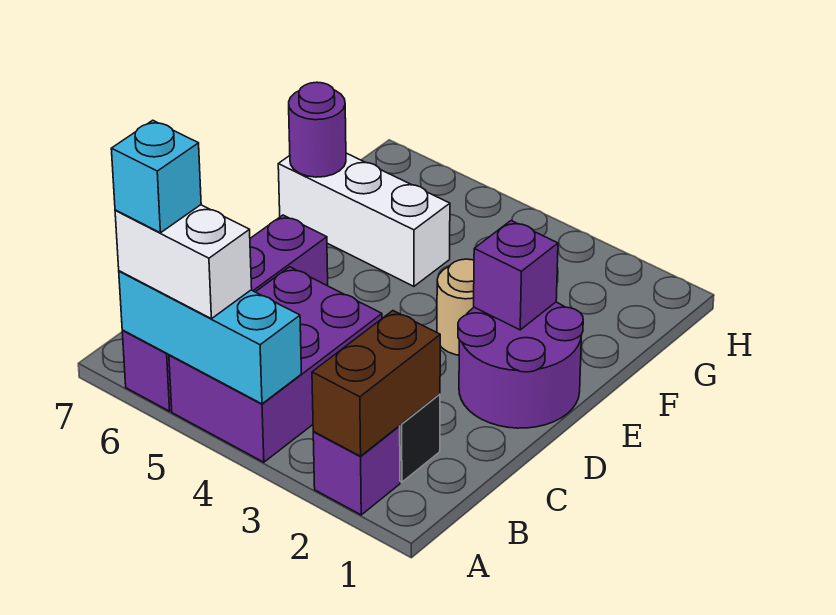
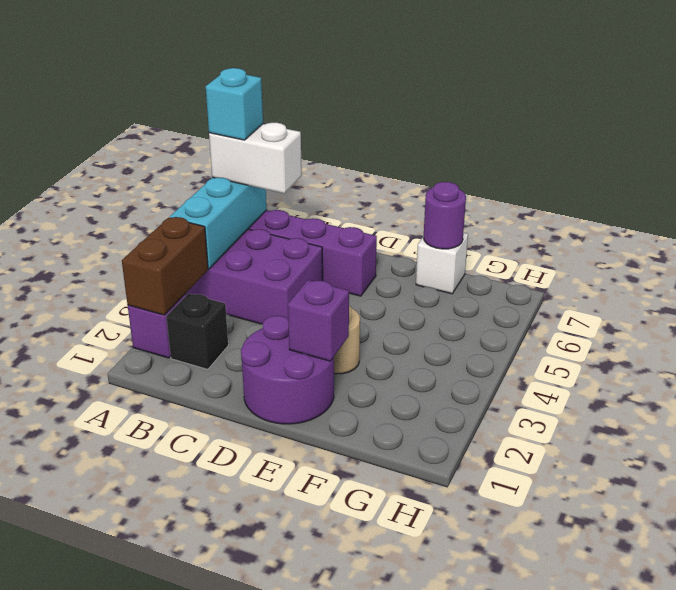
brown 1x2 brick [312,311,440,456] -> brown 1x2 brick turned to [122,217,208,315]
white 1x2 brick [115,205,252,319] -> white 1x2 brick turned to [209,123,302,193]
white 1x3 brick [278,153,450,286] -> white 1x1 brick [416,233,468,294]

